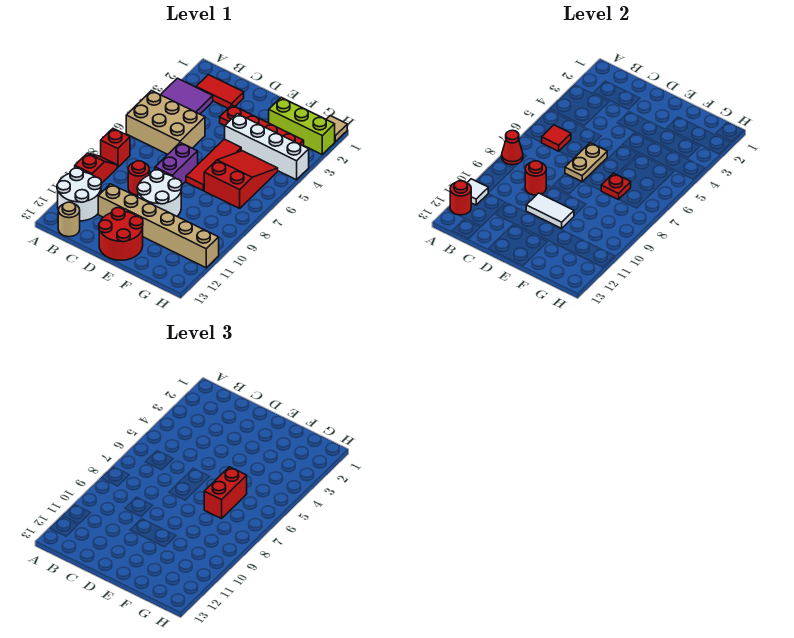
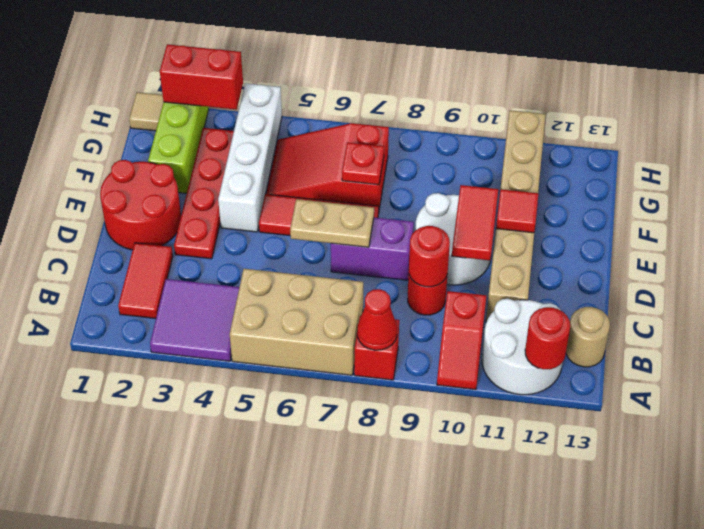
tan 2x3 brick [126,91,205,154] -> tan 2x3 brick turned to [230,269,363,375]
red 1x2 slope [75,153,117,184] -> red 1x2 slope turned to [437,291,486,390]
white 1x1 tile [467,179,488,205] -> none
red 1x1 tile [542,125,571,151] -> red 1x1 tile moved to [496,189,538,233]
white 1x2 tile [526,193,574,228] -> red 1x2 tile [452,185,498,260]
red 2x2 round brick [99,208,143,260] -> red 2x2 round brick moved to [100,160,181,250]
red 1x2 brick [204,467,247,519] -> red 1x2 brick moved to [160,44,243,110]

